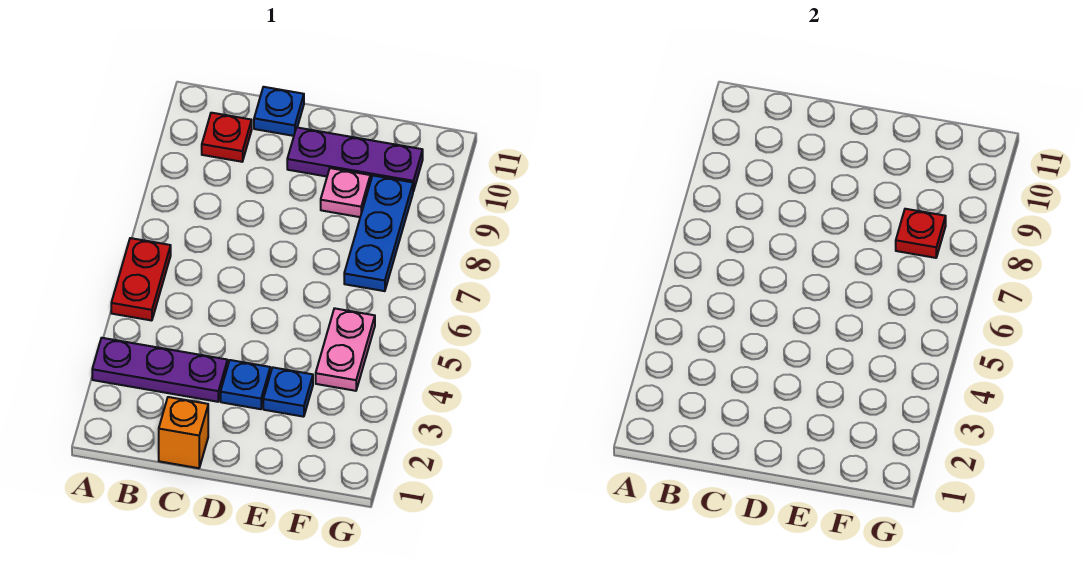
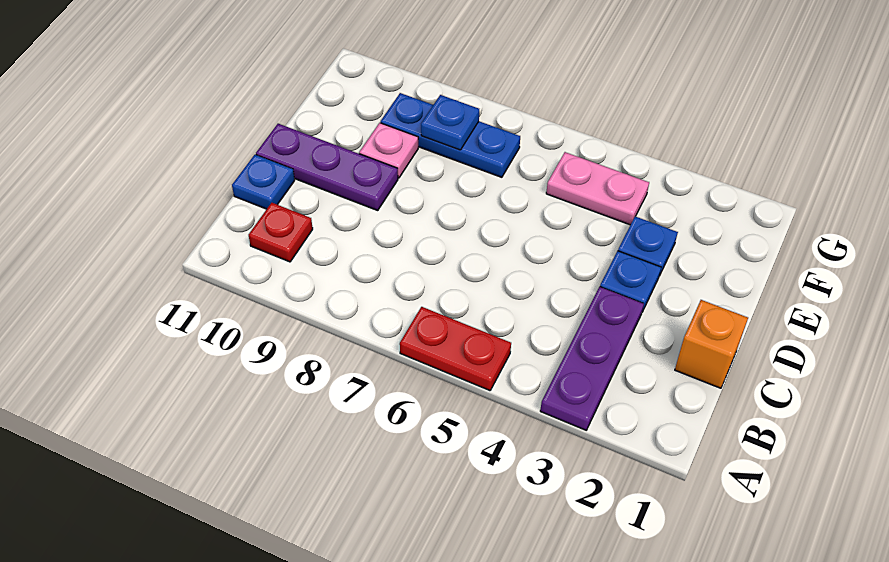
purple 1x3 plate [287,128,423,191] -> purple 1x3 plate turned to [256,124,398,211]
red 1x1 plate [896,209,946,258] -> blue 1x1 plate [421,95,479,150]

